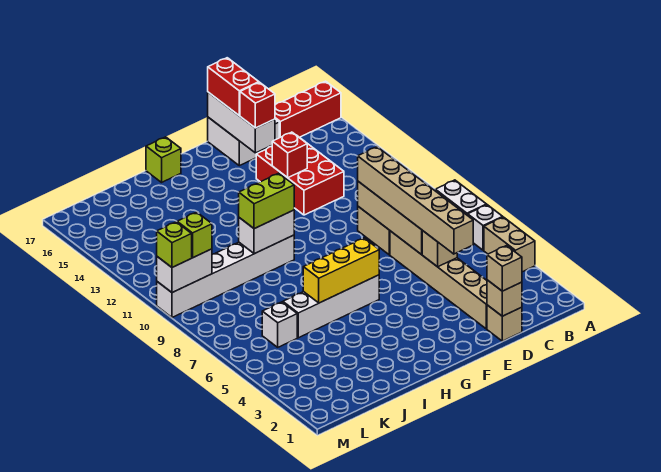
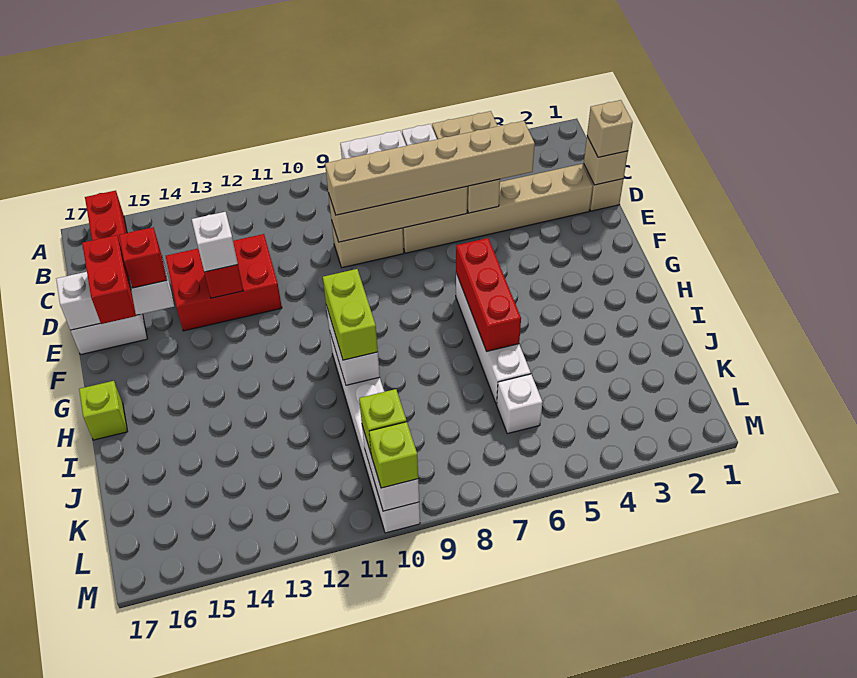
none -> white 1x1 brick [192,212,238,272]
red 1x2 brick [208,58,259,115] -> red 1x2 brick turned to [82,235,136,324]
yellow 1x3 brick [303,238,379,303] -> red 1x3 brick [456,238,521,352]

